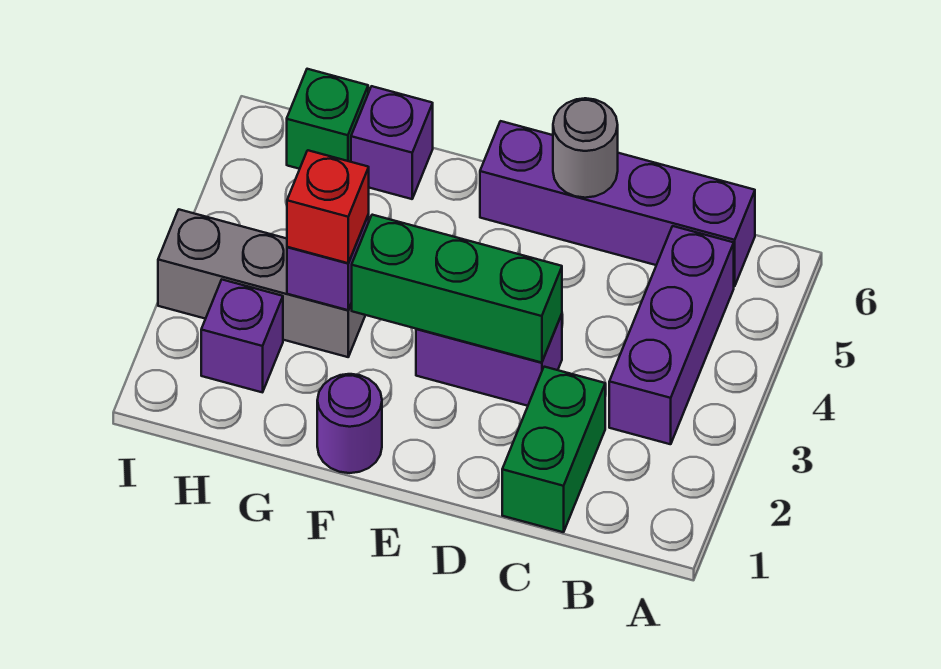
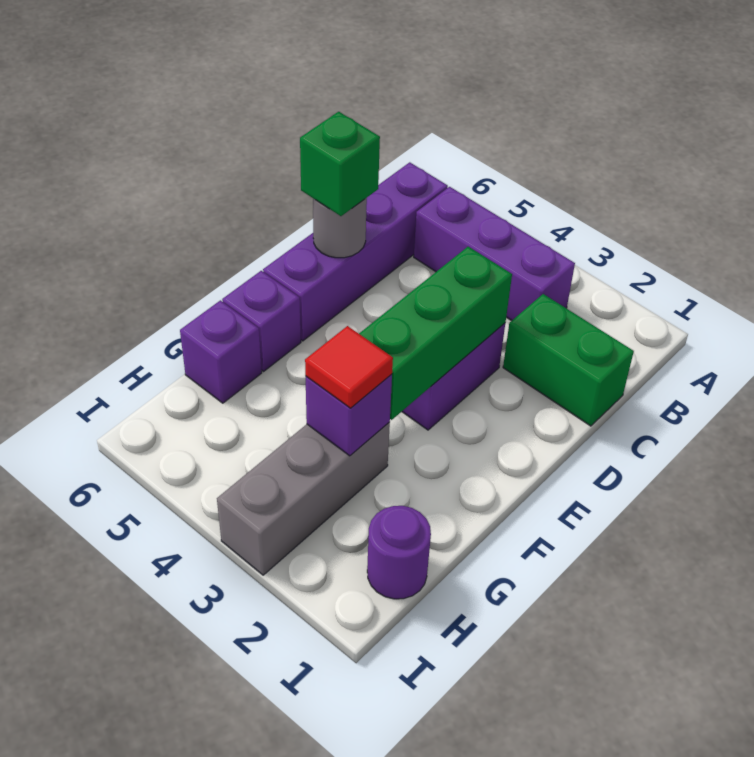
purple 1x1 round brick [317,374,382,473] -> purple 1x1 round brick moved to [367,506,431,599]
red 1x1 brick [287,150,369,263] -> red 1x1 tile [305,326,393,408]
purple 1x1 brick [201,280,283,392] -> purple 1x1 brick moved to [222,271,301,371]
green 1x1 brick [287,69,368,169] -> green 1x1 brick moved to [300,112,380,216]

